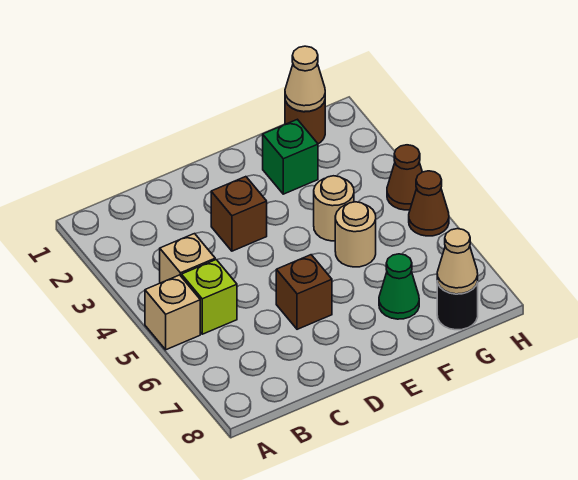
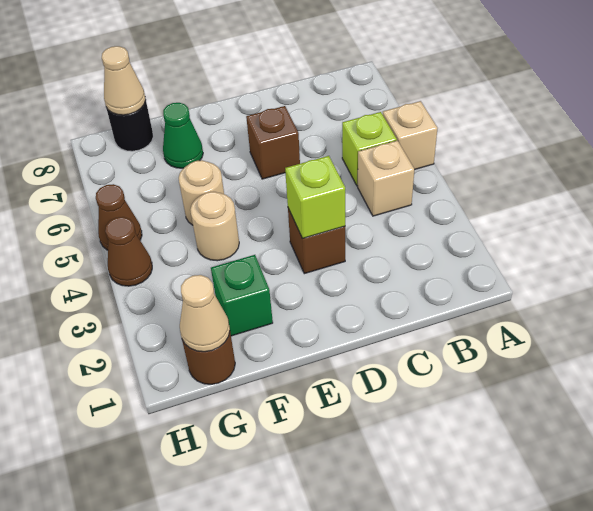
none -> lime 1x1 brick [285,156,345,239]

